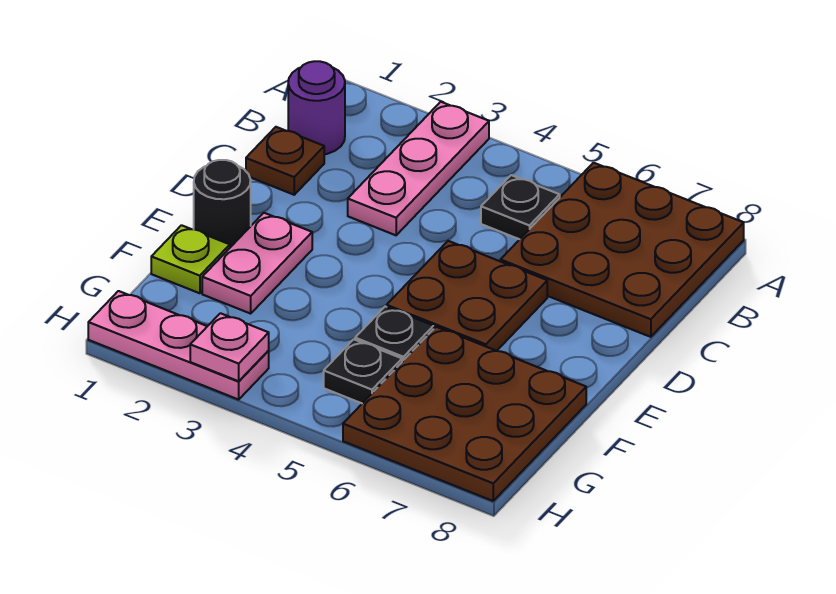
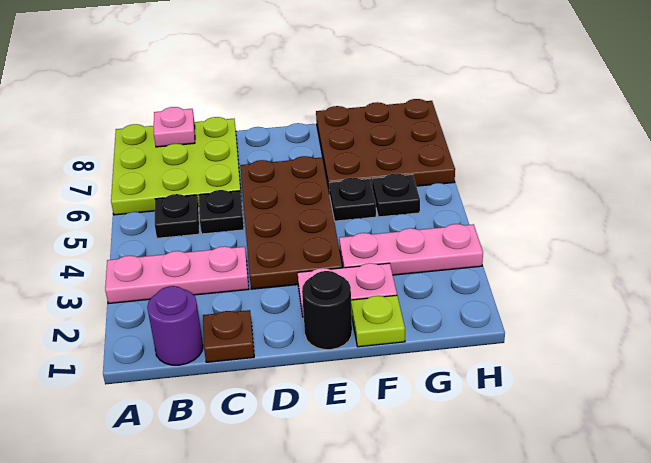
brown 3x3 plate [501,163,744,337] -> lime 3x3 plate [111,117,241,215]
none -> black 1x1 plate [199,190,244,234]
brown 2x2 plate [387,241,547,351] -> brown 2x4 plate [240,156,342,289]
pink 1x3 plate [88,291,269,400] -> pink 1x3 plate turned to [339,224,483,275]
pink 1x1 plate [190,313,269,381] -> pink 1x1 plate moved to [154,107,195,147]

